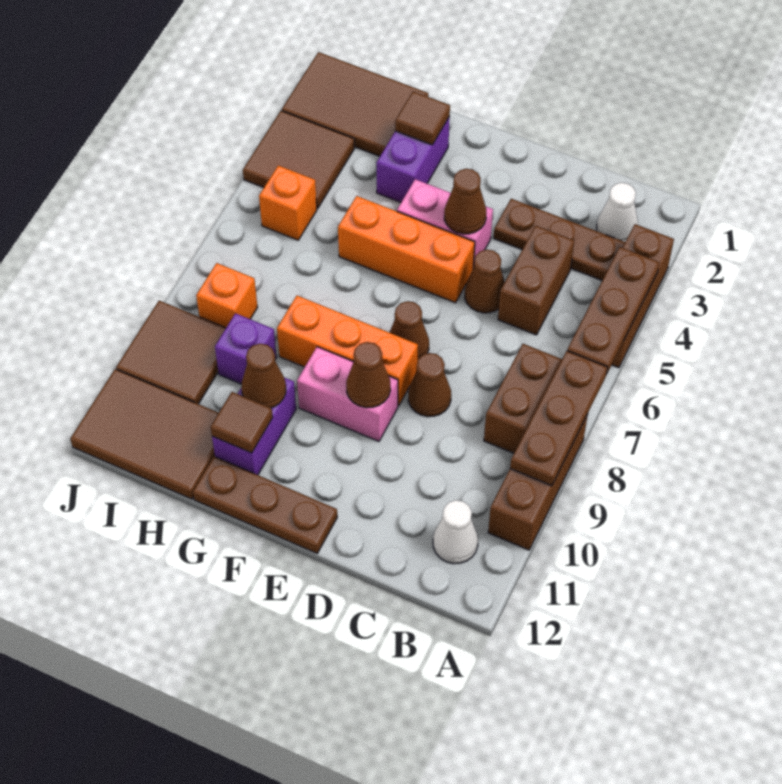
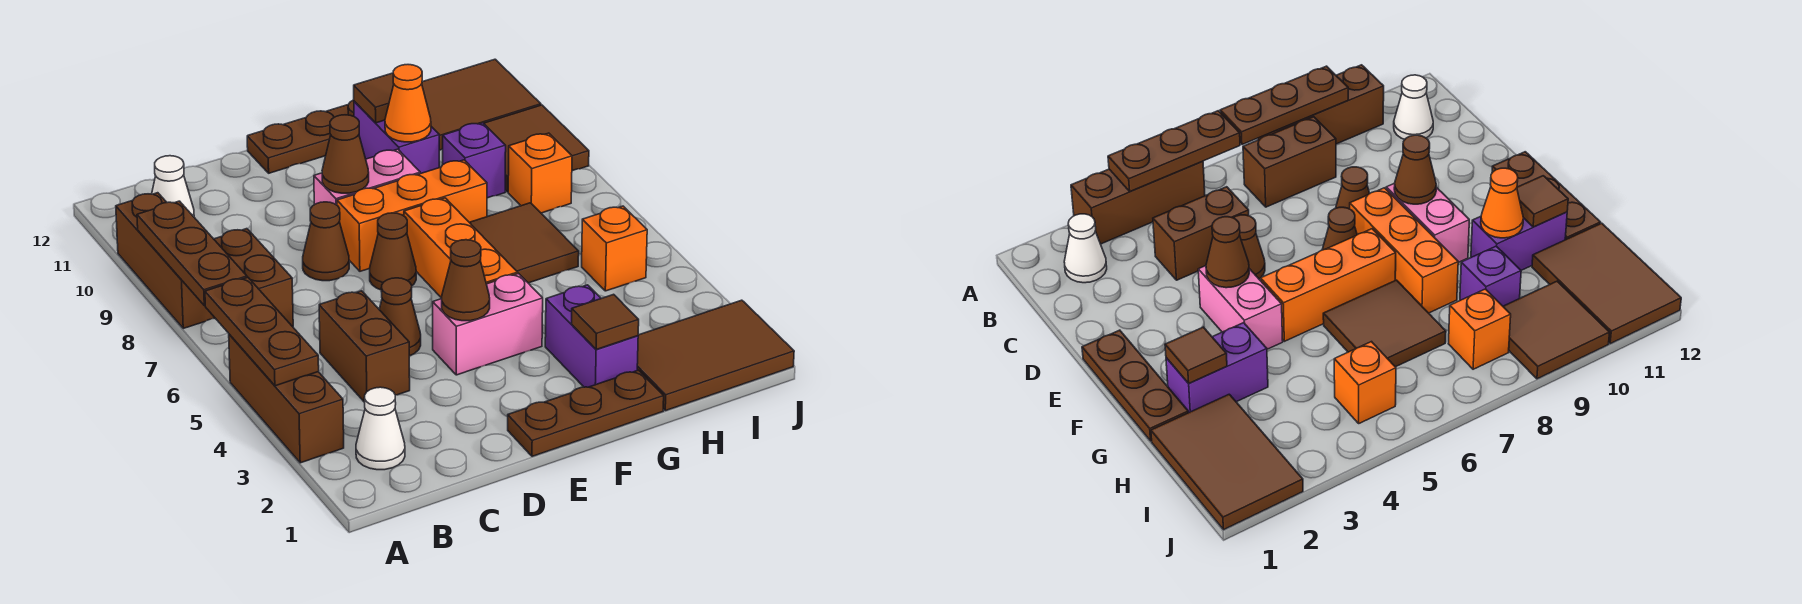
brown 1x3 plate [494,199,625,280] -> brown 1x3 plate moved to [508,370,664,456]
orange 1x3 brick [338,196,475,303] -> orange 1x3 brick turned to [404,198,518,298]
brown 1x1 cone [241,344,286,408] -> orange 1x1 cone [385,65,431,142]
brown 2x2 tile [243,111,355,209] -> brown 2x2 tile moved to [469,203,579,283]

